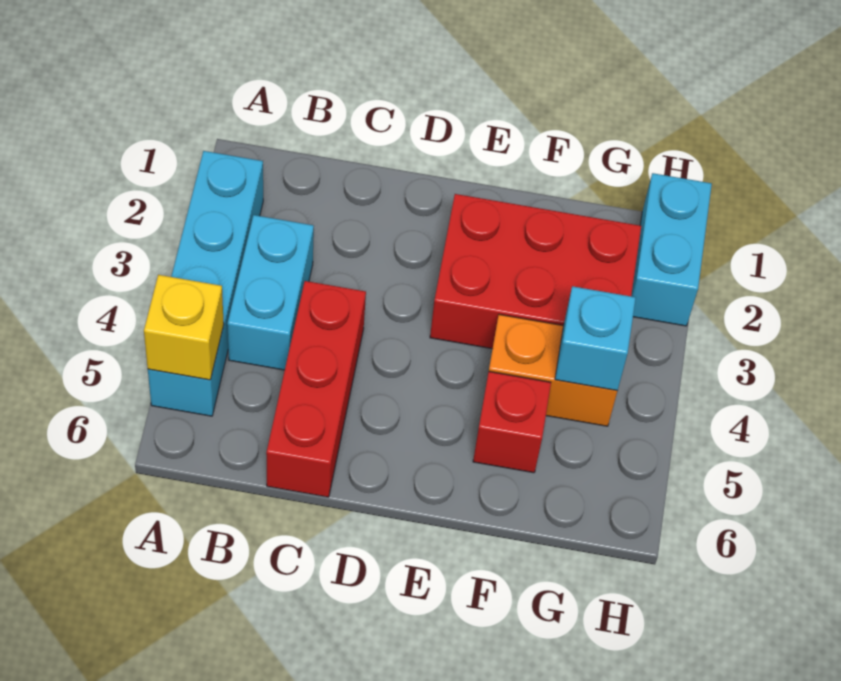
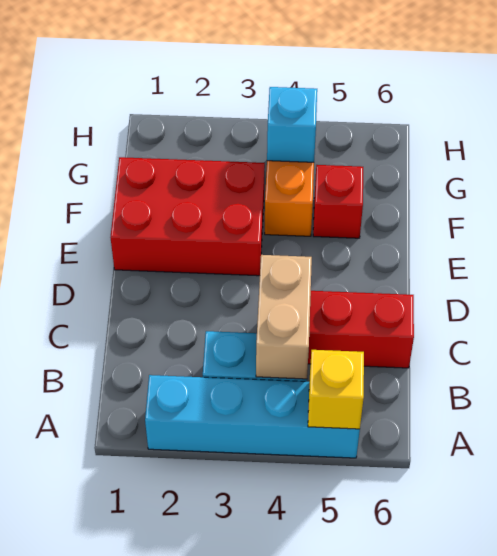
none -> tan 1x2 brick [256,255,312,379]
red 2x3 brick [430,194,641,349] -> red 2x3 brick turned to [111,157,265,276]
cyan 1x2 brick [631,173,712,326] -> none

